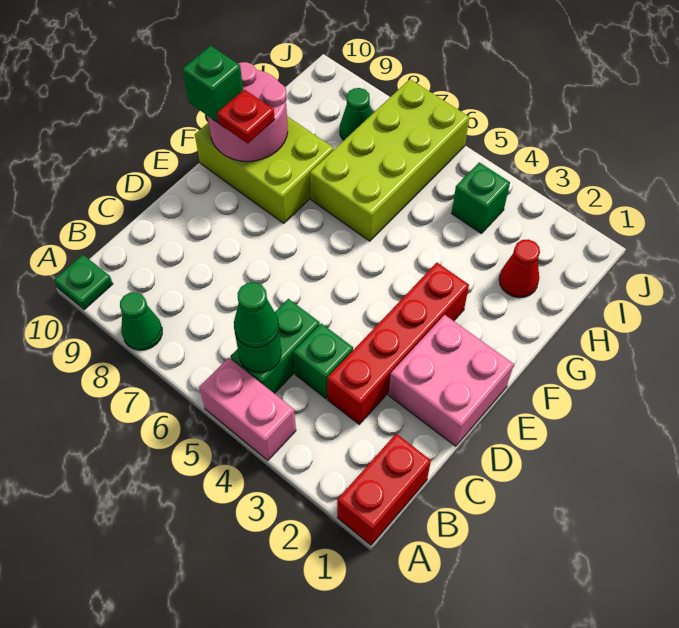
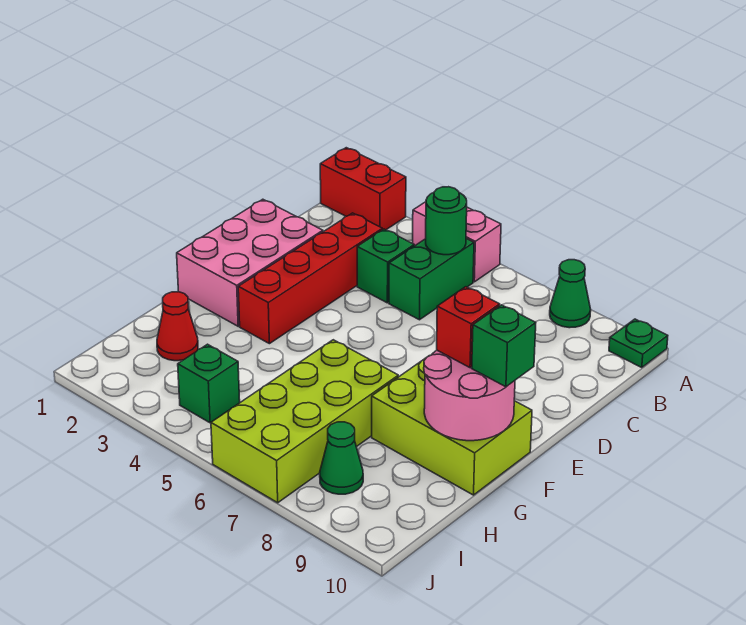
red 1x2 brick [337,434,431,545] -> red 1x2 brick turned to [320,148,406,230]
green 1x1 cone [234,282,279,348] -> none
pink 2x2 brick [389,315,514,446] -> pink 2x3 brick [177,199,323,326]
red 1x1 plate [217,89,275,143] -> red 1x1 brick [437,287,500,368]

